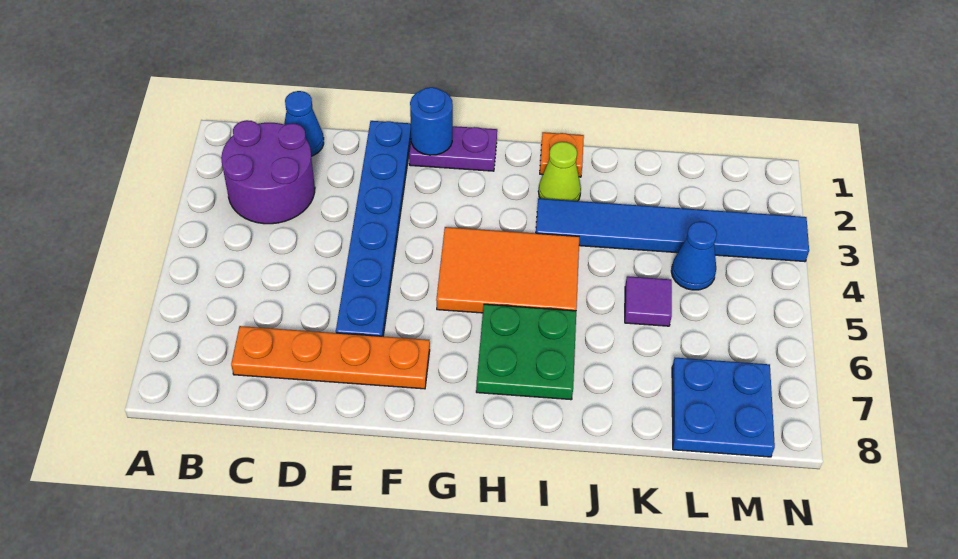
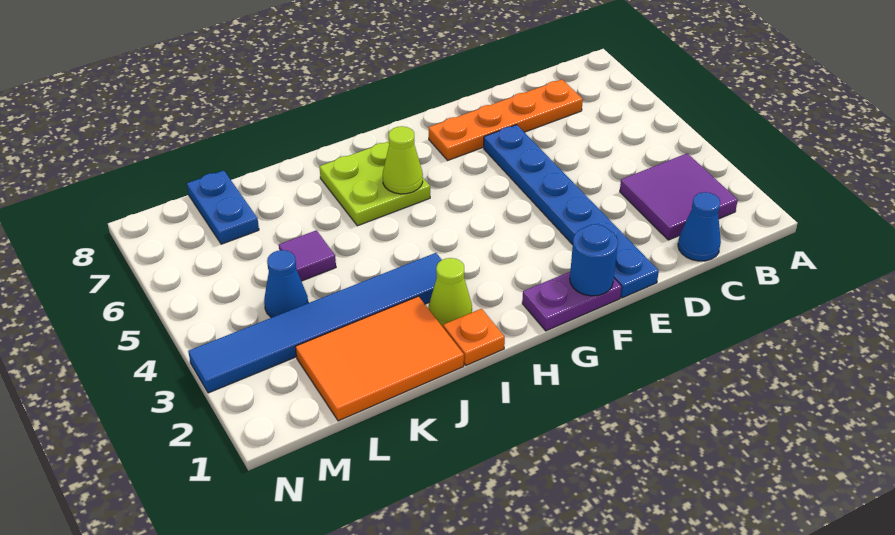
purple 2x2 round brick [221,120,315,224] -> purple 2x2 tile [620,153,738,240]
orange 2x3 tile [436,227,579,313] -> orange 2x3 tile moved to [296,296,464,421]
green 2x2 plate [476,304,576,400] -> lime 2x2 plate [319,141,430,226]
none -> lime 1x1 cone [383,126,423,194]
blue 2x2 plate [672,358,775,457] -> blue 1x2 plate [187,170,259,244]

